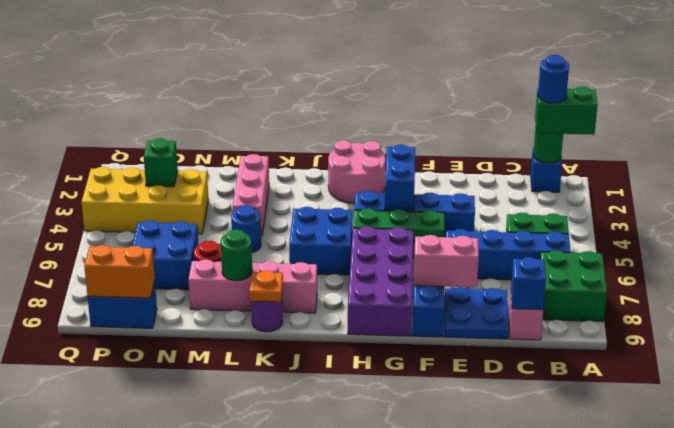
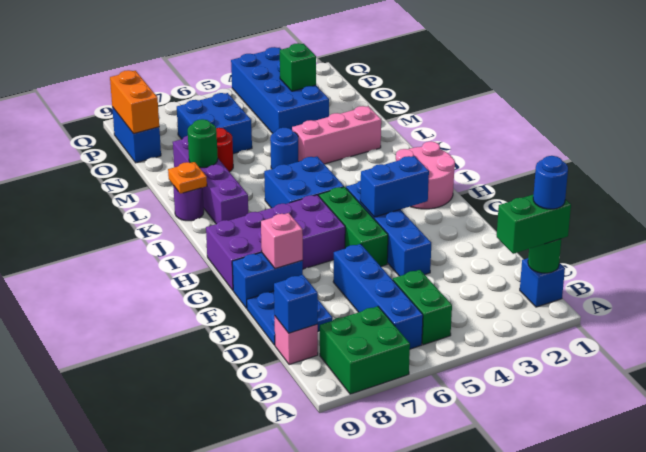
green 1x2 brick [535,87,598,135] -> green 1x2 brick turned to [497,194,571,254]
pink 1x2 brick [414,235,479,287] -> pink 1x1 brick [261,213,303,269]
pink 1x4 brick [188,259,317,313] -> purple 1x4 brick [173,136,248,224]
yellow 2x4 brick [82,167,209,234] -> blue 2x4 brick [231,47,329,133]

